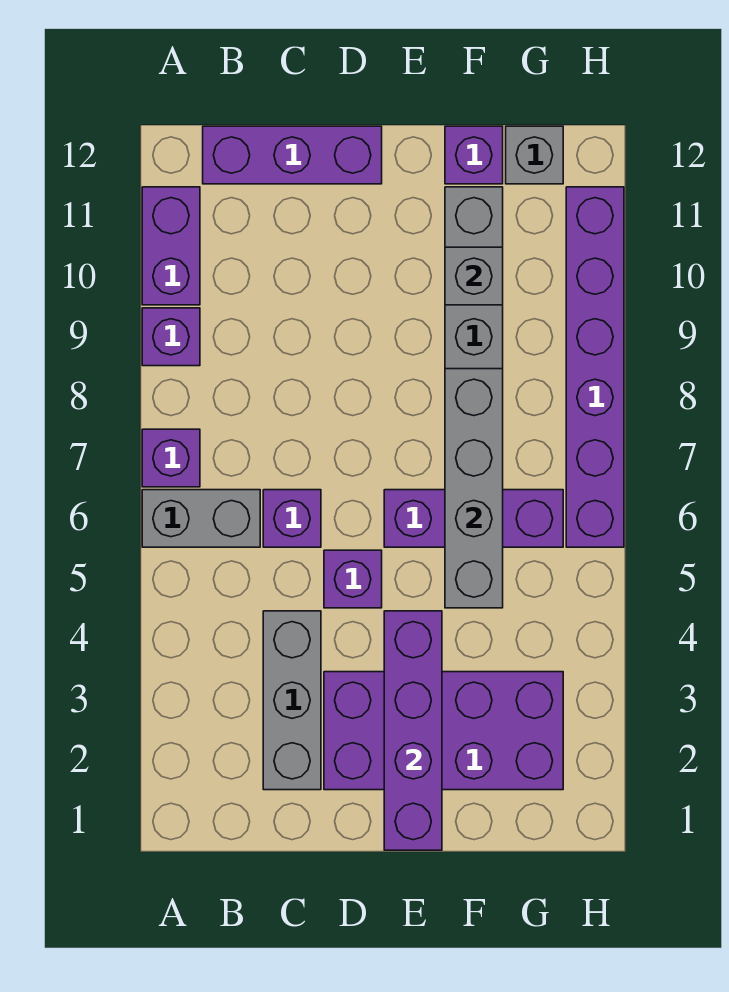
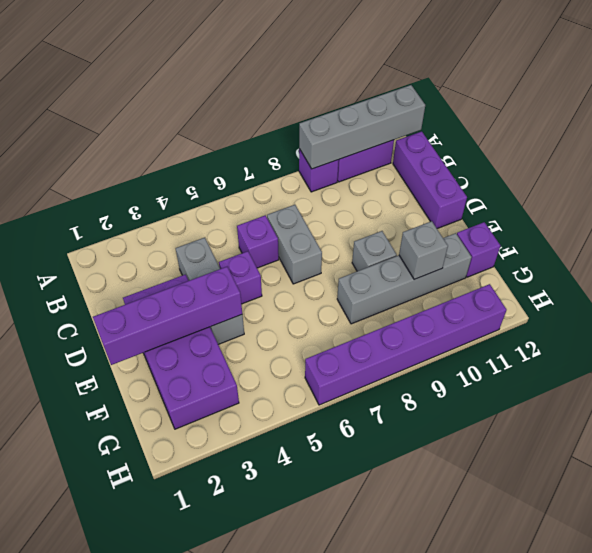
grey 1x2 brick [142,490,260,547] -> grey 1x2 brick moved to [267,205,322,284]
purple 1x1 brick [142,429,200,487] -> none
grey 1x3 brick [263,611,321,790] -> grey 1x3 brick turned to [175,238,244,344]
purple 1x3 brick [384,490,563,547] -> none
grey 1x4 brick [445,369,503,608] -> grey 1x4 brick moved to [299,85,425,169]
grey 1x1 brick [506,126,563,184] -> grey 1x1 brick moved to [352,231,397,271]

